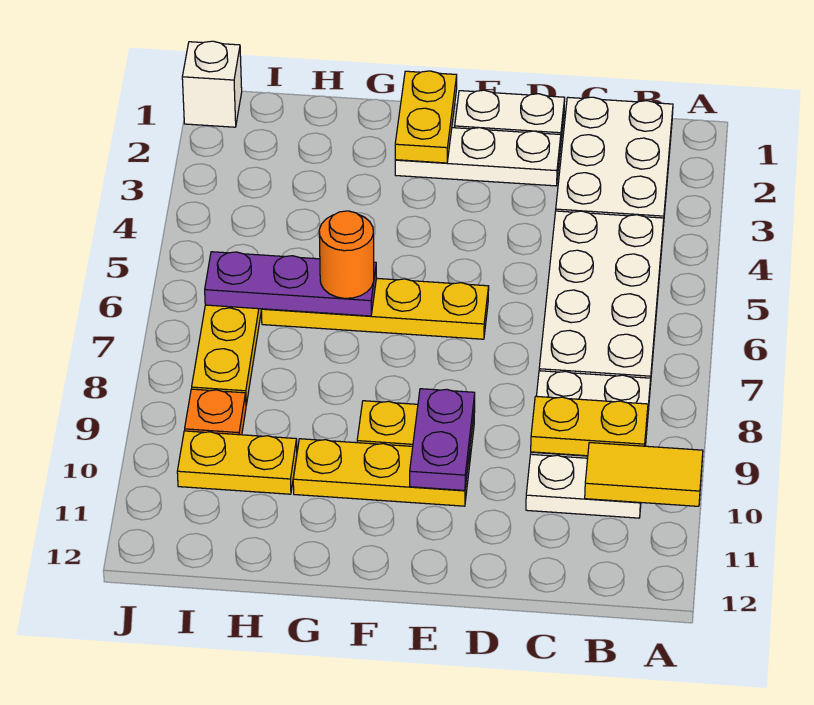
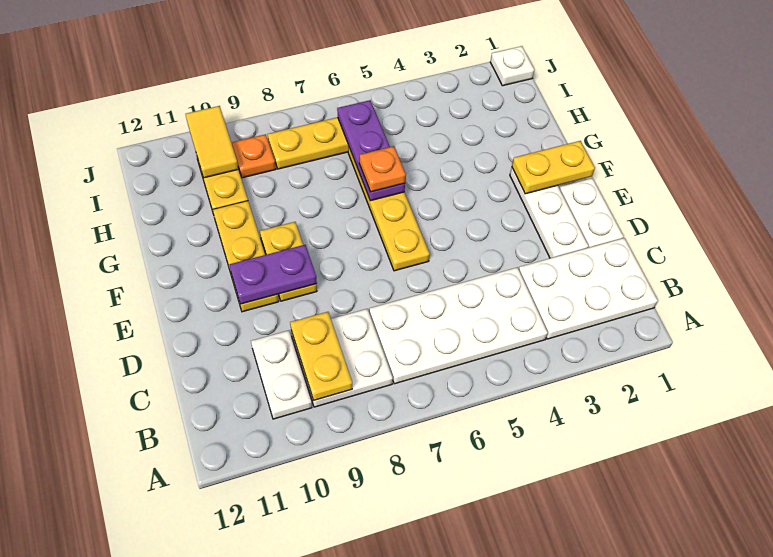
yellow 1x2 tile [585,443,703,506] -> yellow 1x2 tile moved to [186,106,238,178]
orange 1x1 round brick [319,211,374,298] -> orange 1x1 plate [359,146,406,192]
white 1x1 brick [182,41,242,127] -> white 1x1 plate [490,46,534,86]

